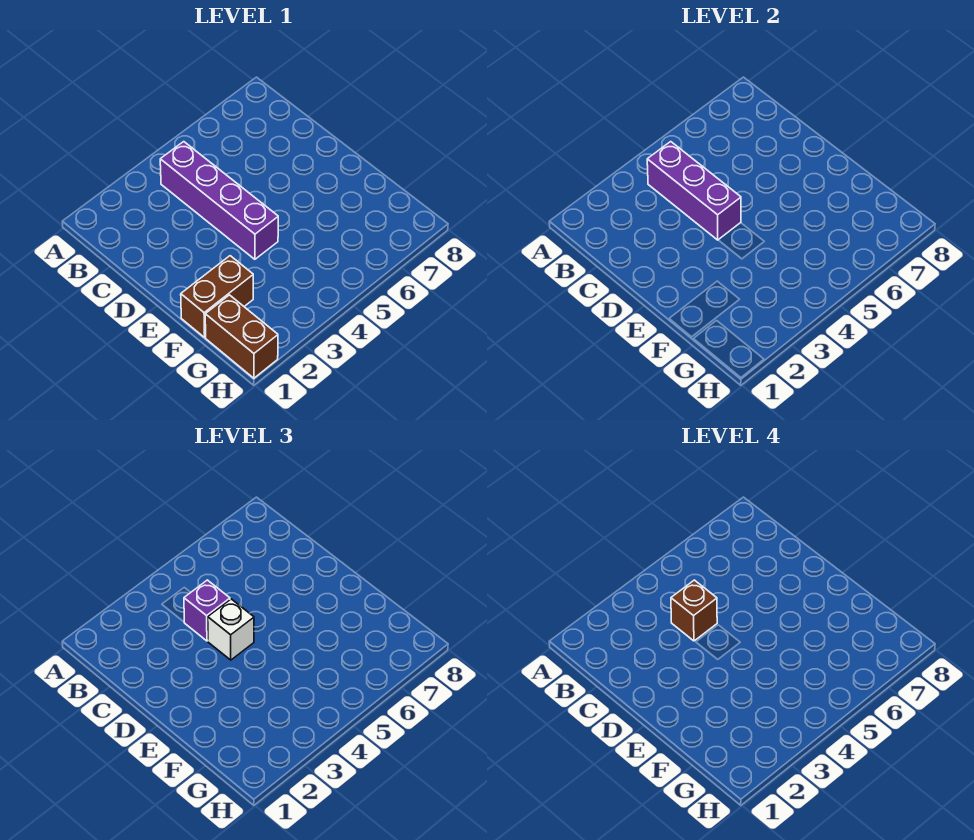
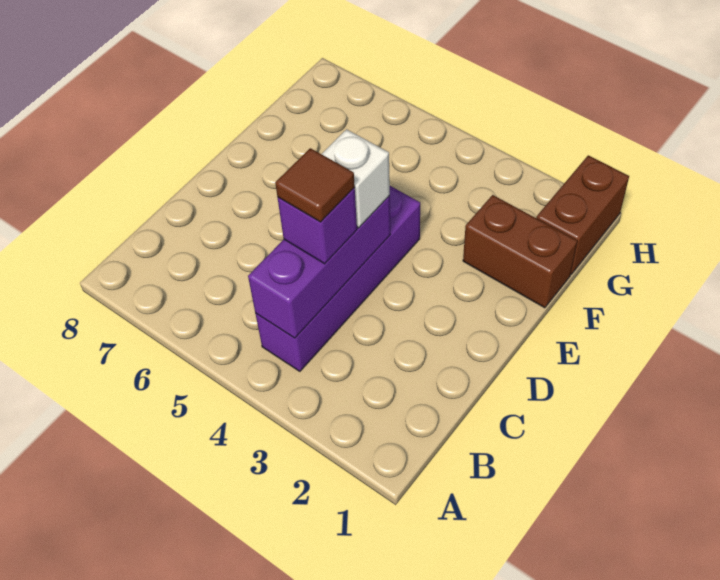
brown 1x1 brick [671,580,717,641] -> brown 1x1 tile [275,148,355,222]

